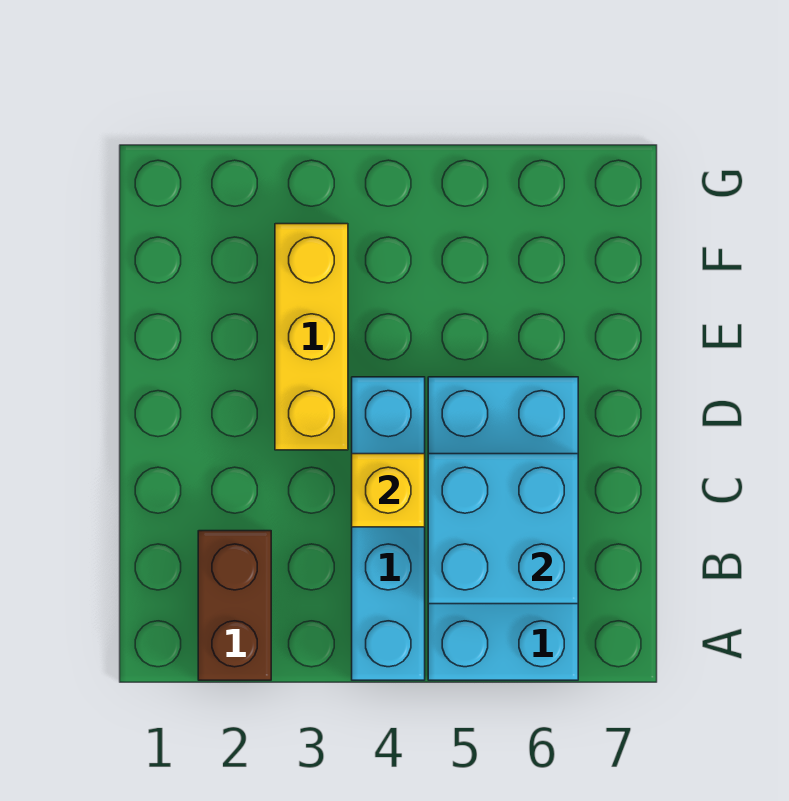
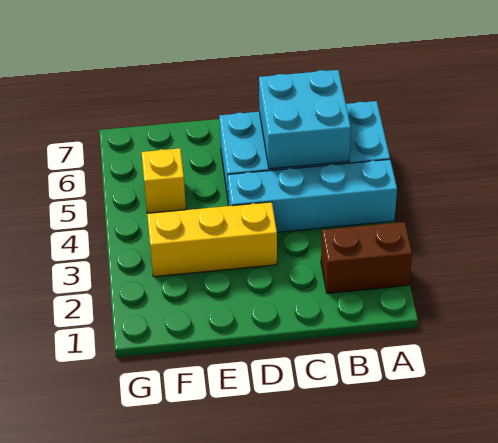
yellow 1x1 brick [352,454,425,527] -> yellow 1x1 brick moved to [142,148,186,213]

